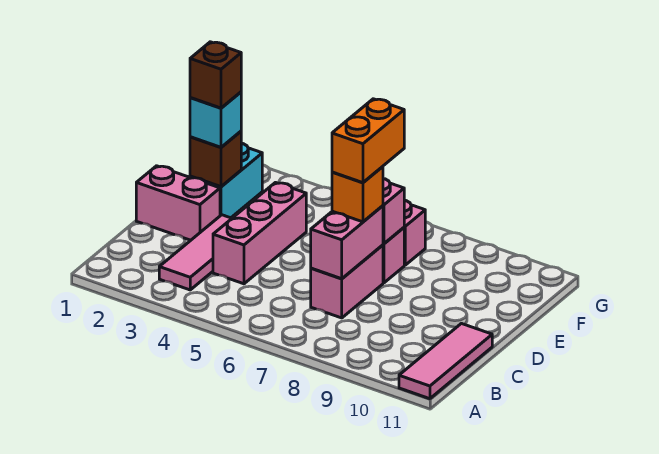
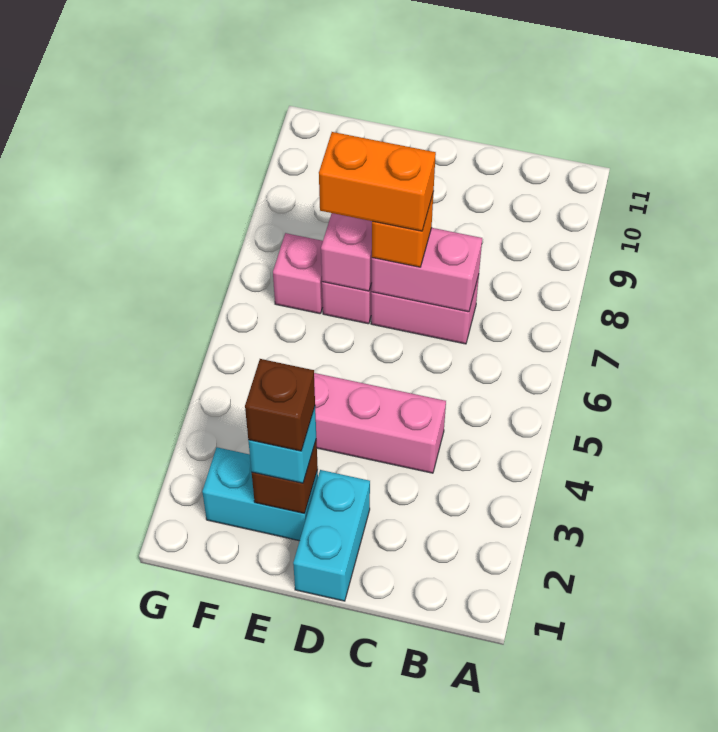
pink 1x3 tile [399,324,492,399] -> none
pink 1x3 tile [159,215,232,290] -> none
pink 1x2 brick [136,166,220,240] -> cyan 1x2 brick [293,470,370,601]

